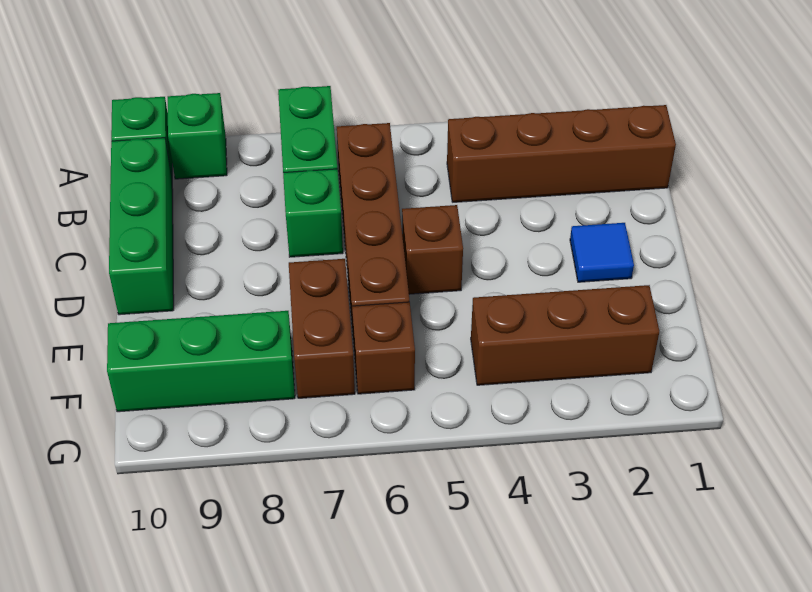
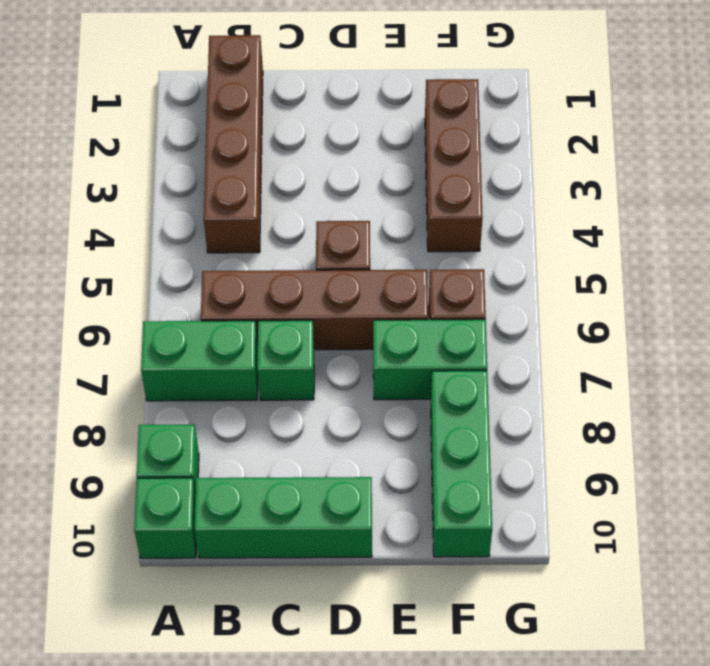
blue 1x1 tile [570,223,634,282] -> none
brown 1x2 brick [289,259,355,398] -> green 1x2 brick [373,319,487,400]

